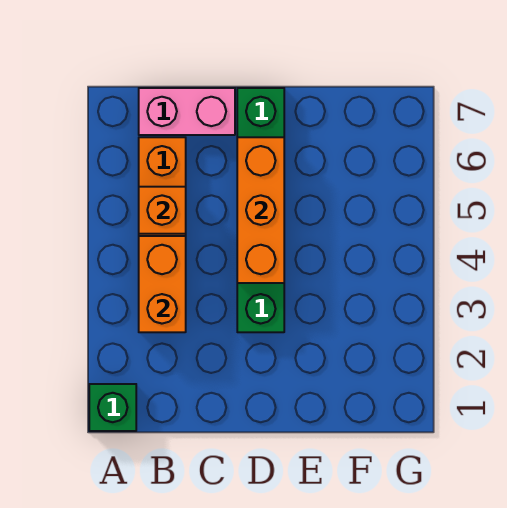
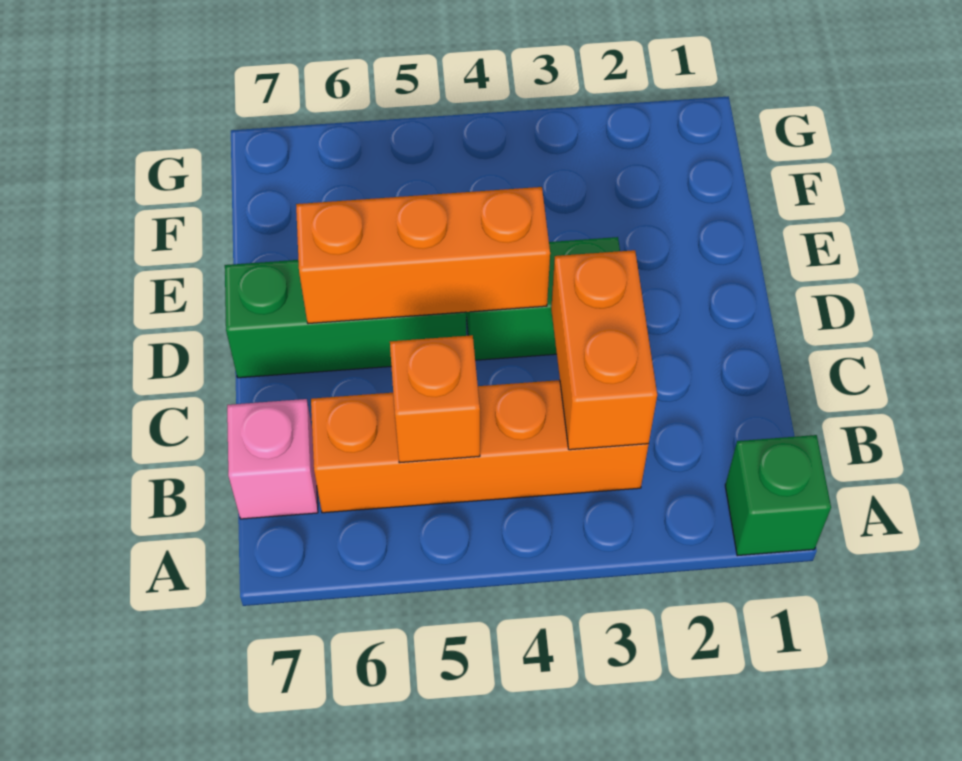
orange 1x2 brick [139,236,186,332] -> orange 1x2 brick turned to [551,250,657,450]
pink 1x2 brick [139,88,235,135] -> pink 1x1 brick [227,399,318,519]

